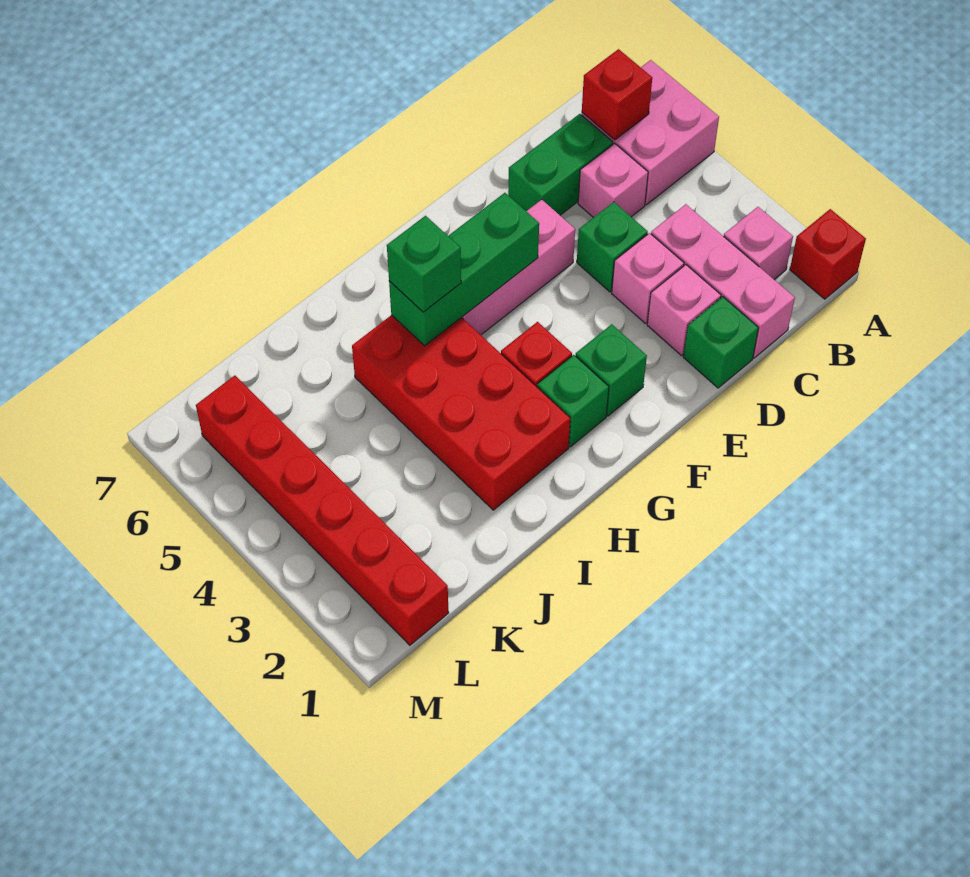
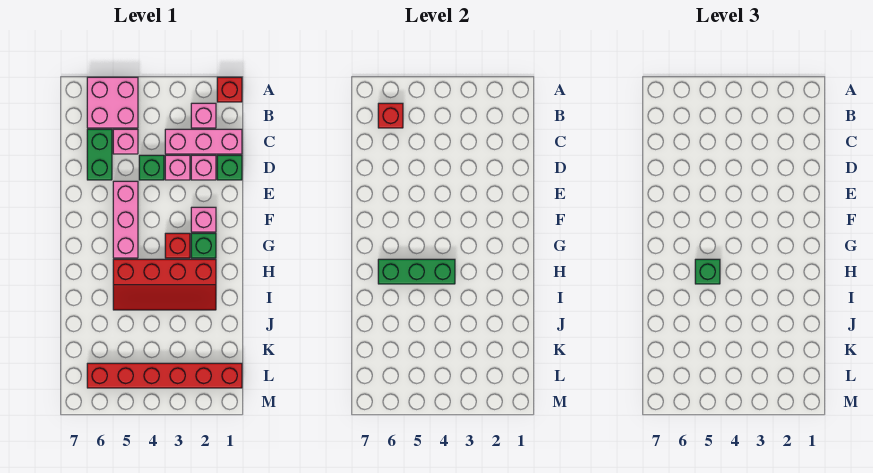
green 1x1 brick [576,324,647,416] -> pink 1x1 brick [191,207,216,232]
green 1x3 brick [389,193,539,346] -> green 1x3 brick turned to [378,259,455,284]
red 2x4 brick [352,315,570,510] -> red 2x4 slope [113,259,216,310]

